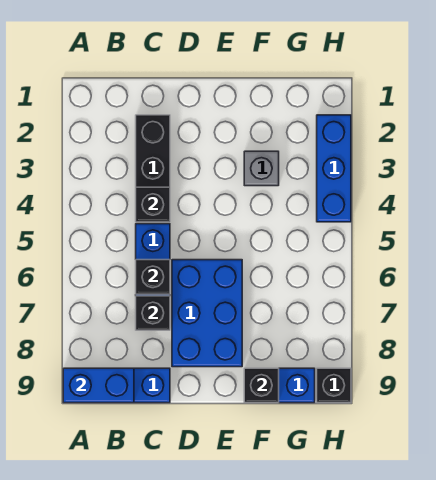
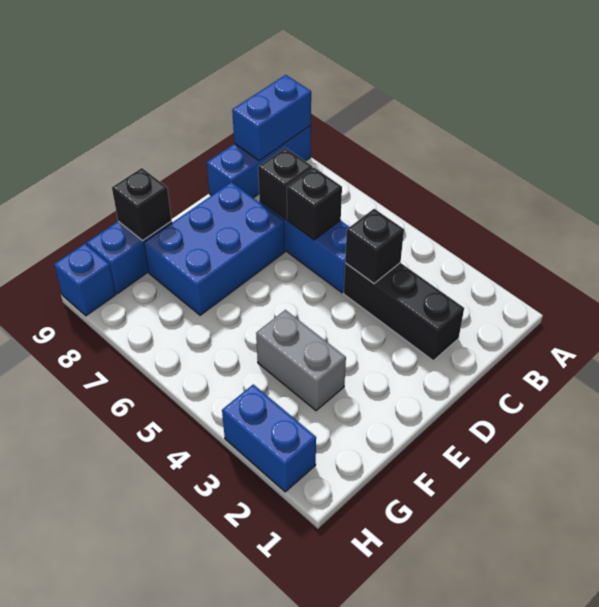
blue 2x3 brick [172,260,242,367] -> blue 2x3 brick turned to [144,182,285,315]
grey 1x1 brick [244,151,279,186] -> grey 1x2 brick [256,310,346,411]
blue 1x3 brick [317,115,351,222] -> blue 1x2 brick [222,384,316,492]
black 1x1 brick [317,368,351,403] -> blue 1x1 brick [54,244,116,316]

